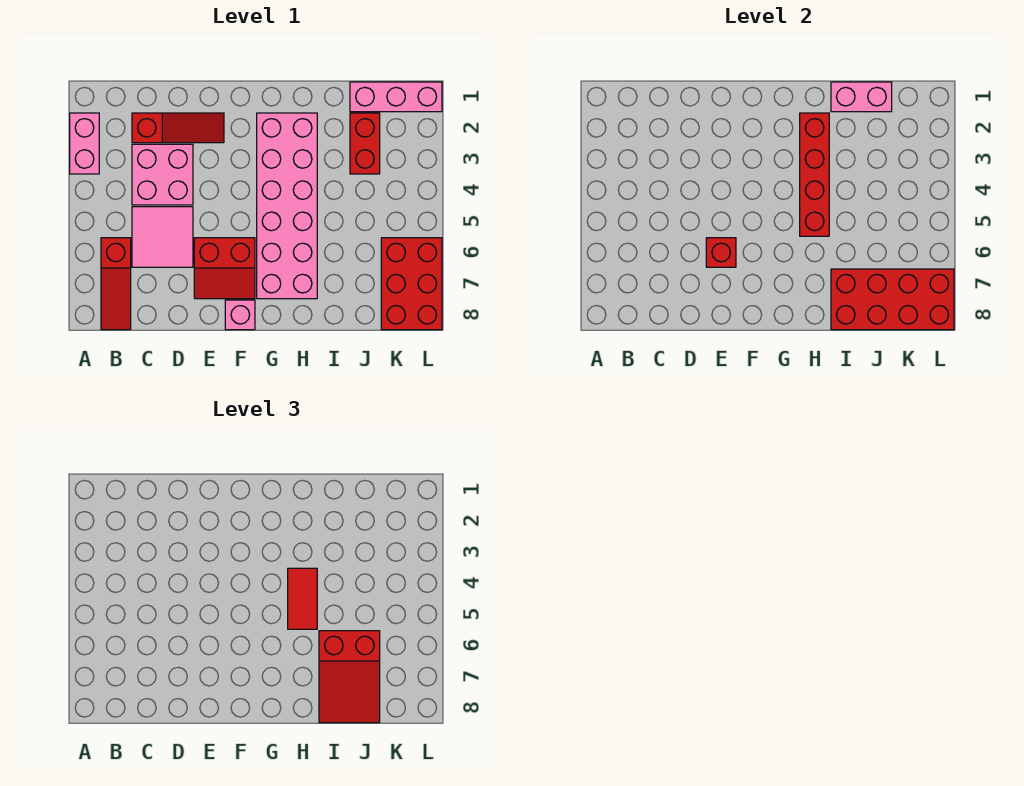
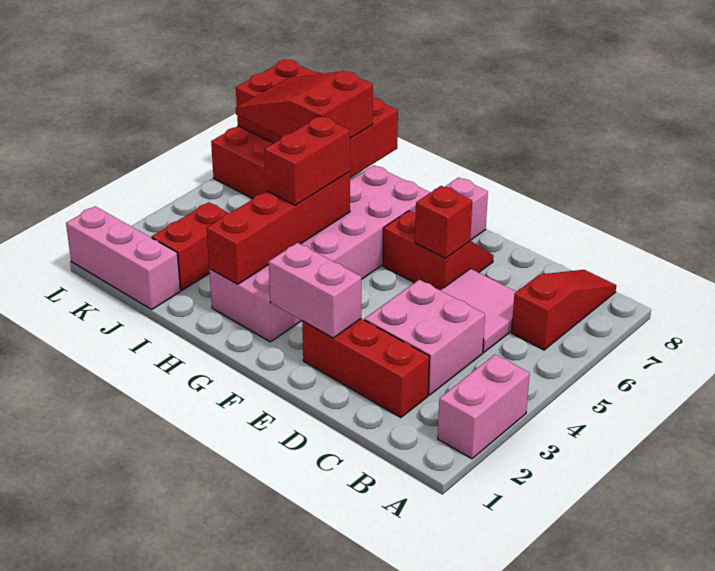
red 1x3 slope [132,113,224,143] -> red 1x3 brick [302,319,430,418]
red 1x2 tile [288,568,317,629] -> red 1x2 brick [264,116,350,205]
pink 1x2 brick [831,82,892,112] -> pink 1x2 brick moved to [269,243,362,338]
red 2x3 slope [319,631,380,723] -> red 2x3 slope turned to [236,71,373,138]

